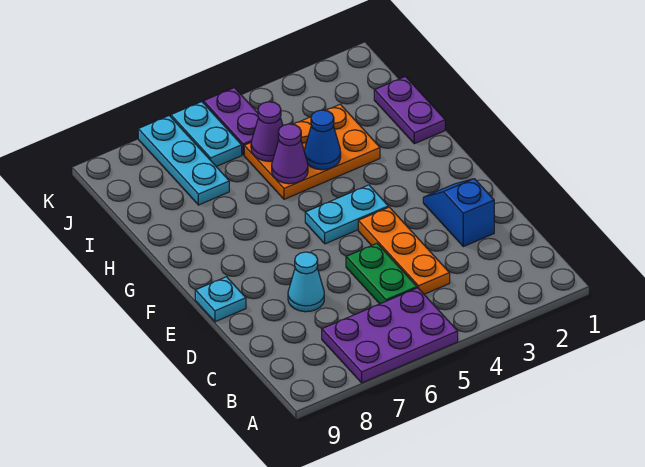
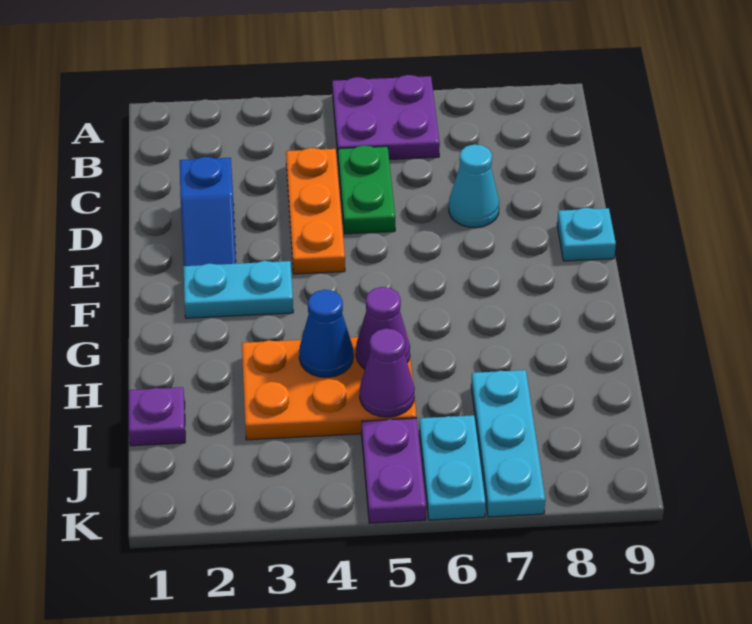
purple 2x3 plate [322,288,458,383] -> purple 2x2 plate [332,75,440,160]
cyan 1x2 plate [305,185,388,244] -> cyan 1x2 plate moved to [184,261,293,318]
purple 1x2 plate [374,77,445,144] -> purple 1x1 plate [129,387,185,446]

